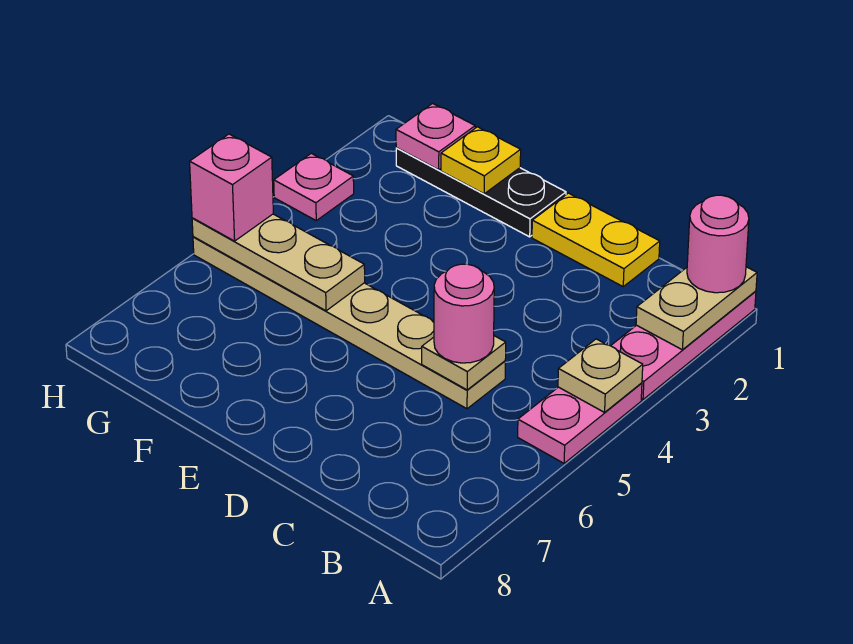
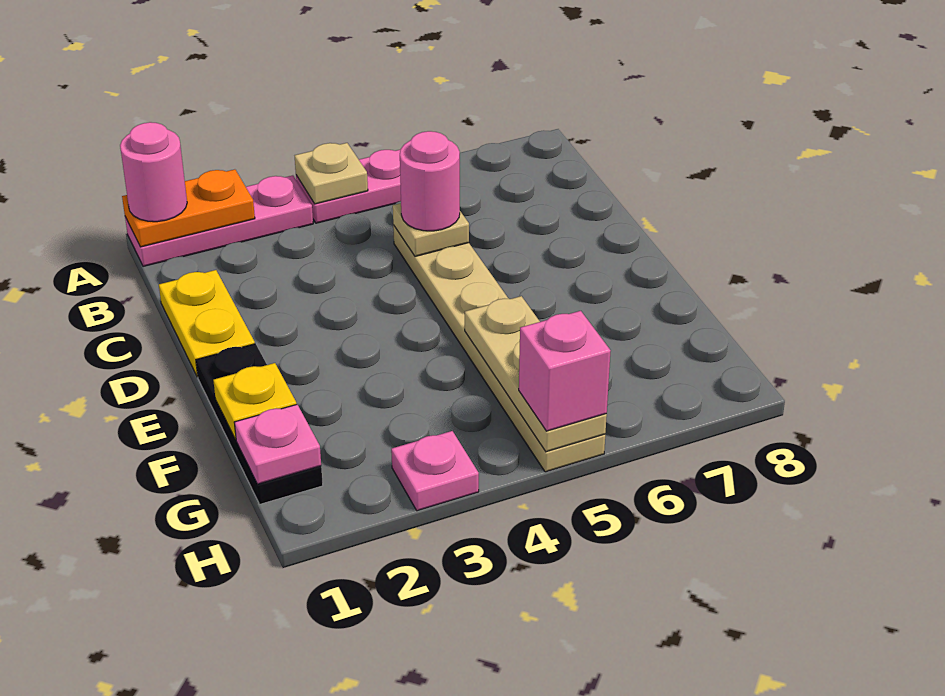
tan 1x2 plate [636,267,757,350] -> orange 1x2 plate [122,169,255,247]

